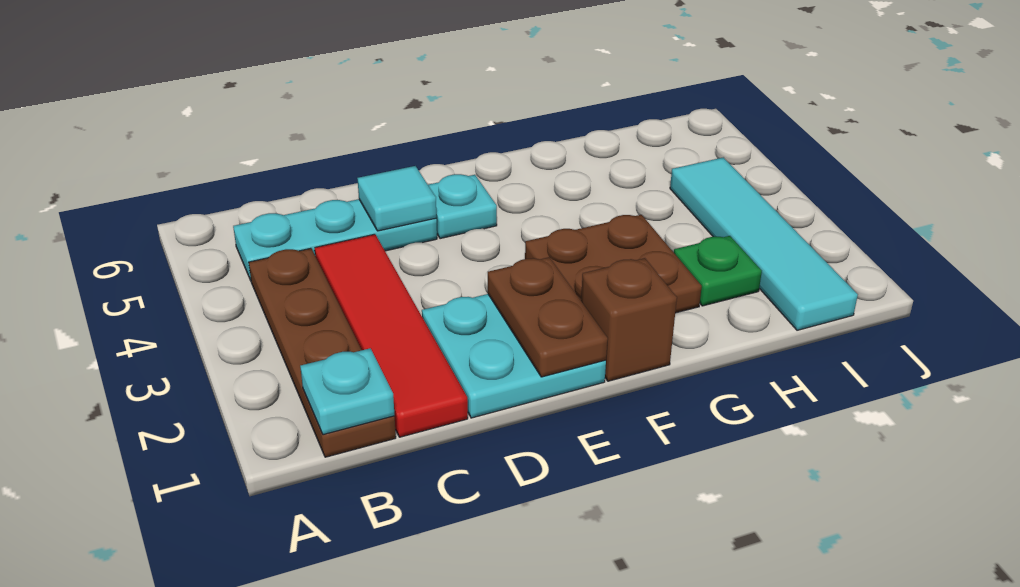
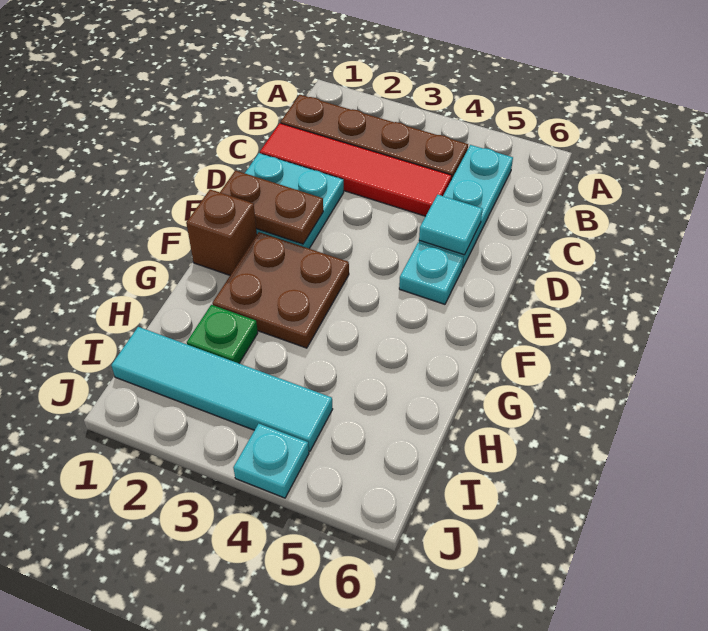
cyan 1x1 plate [300,348,395,435] -> cyan 1x1 plate moved to [233,424,309,498]

